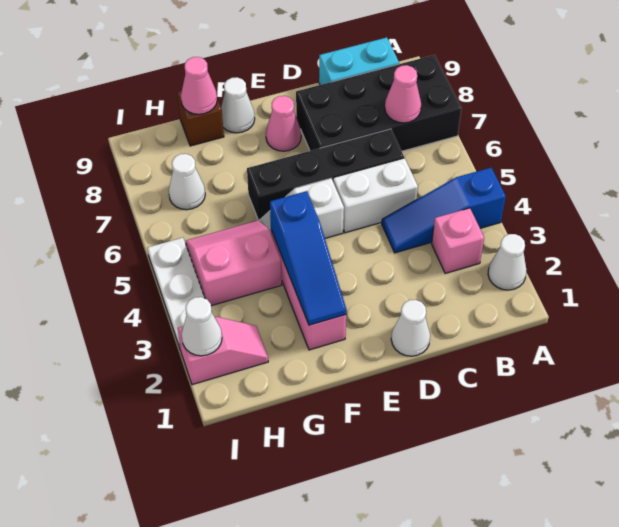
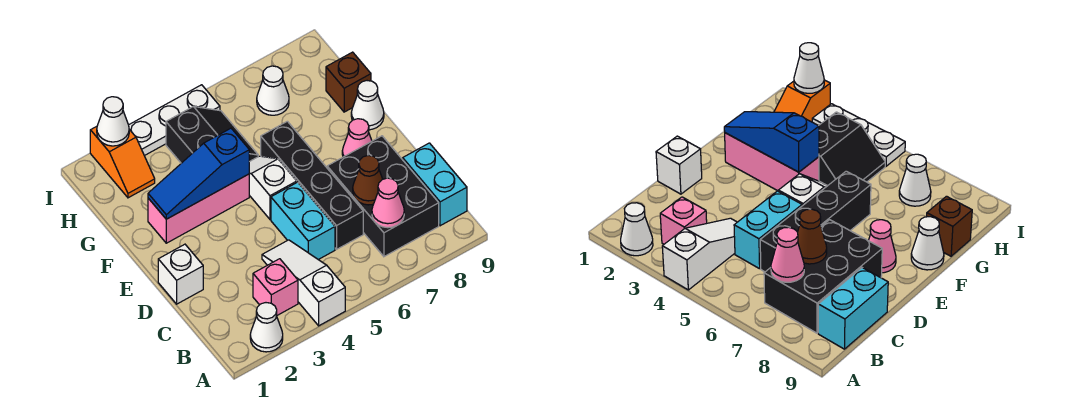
blue 1x3 slope [382,168,506,253] -> white 1x3 slope [262,240,345,326]
black 2x4 brick [296,55,461,151] -> black 2x3 brick [327,136,439,257]
white 1x2 brick [333,158,418,233] -> cyan 1x2 brick [271,182,335,260]
none -> brown 1x1 cone [353,155,383,205]
white 1x1 cone [391,300,430,356] -> white 1x1 brick [158,244,203,304]
pink 2x2 slope [186,221,282,306] -> black 2x2 slope [166,107,258,163]
pink 1x1 cone [181,57,217,114] -> none
pink 1x2 slope [177,317,268,385] -> orange 1x2 slope [90,126,155,198]

